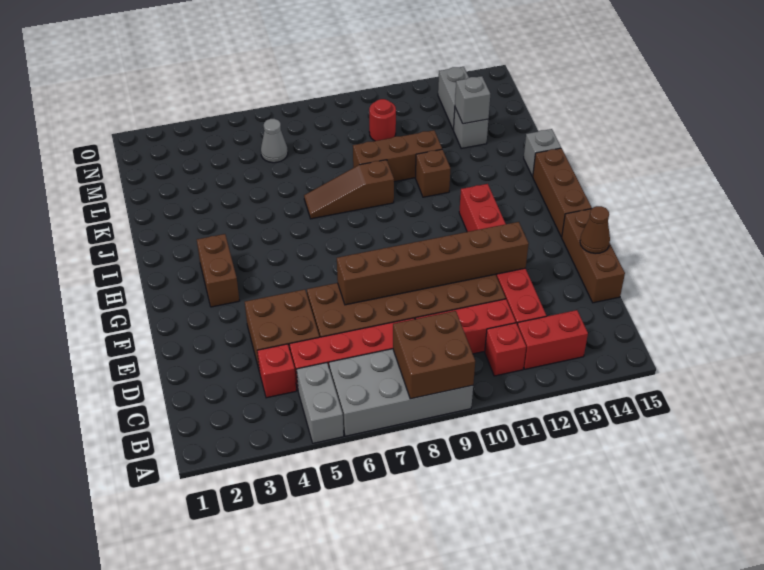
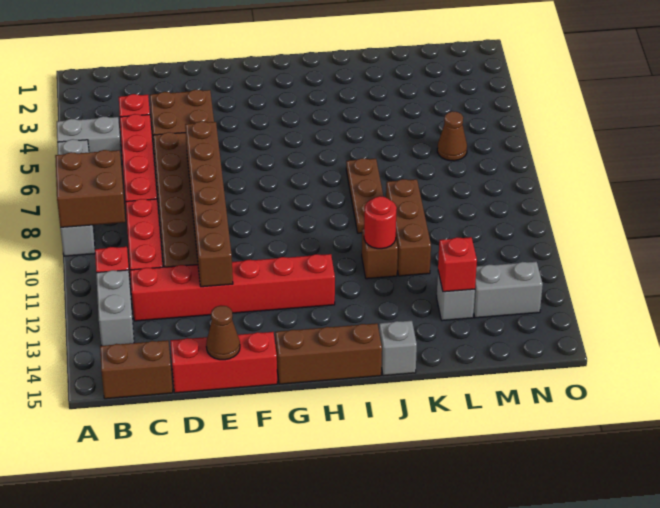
grey 2x4 brick [329,349,473,436] -> grey 1x4 brick [57,139,95,256]
red 1x2 brick [517,310,588,369] -> grey 1x2 brick [96,270,134,346]
brown 1x3 brick [562,209,625,303] -> red 1x3 brick [170,332,277,393]
brown 1x2 brick [197,234,239,307] -> brown 1x2 brick moved to [100,340,173,399]
brown 1x3 slope [304,160,394,219] -> brown 1x3 plate [346,158,384,233]
grey 1x1 brick [455,76,490,124] -> red 1x1 brick [438,237,477,292]
grey 1x1 cone [261,119,288,163] -> brown 1x1 cone [437,111,467,161]
red 1x1 round brick [369,99,396,141] -> red 1x1 round brick moved to [364,196,397,249]

